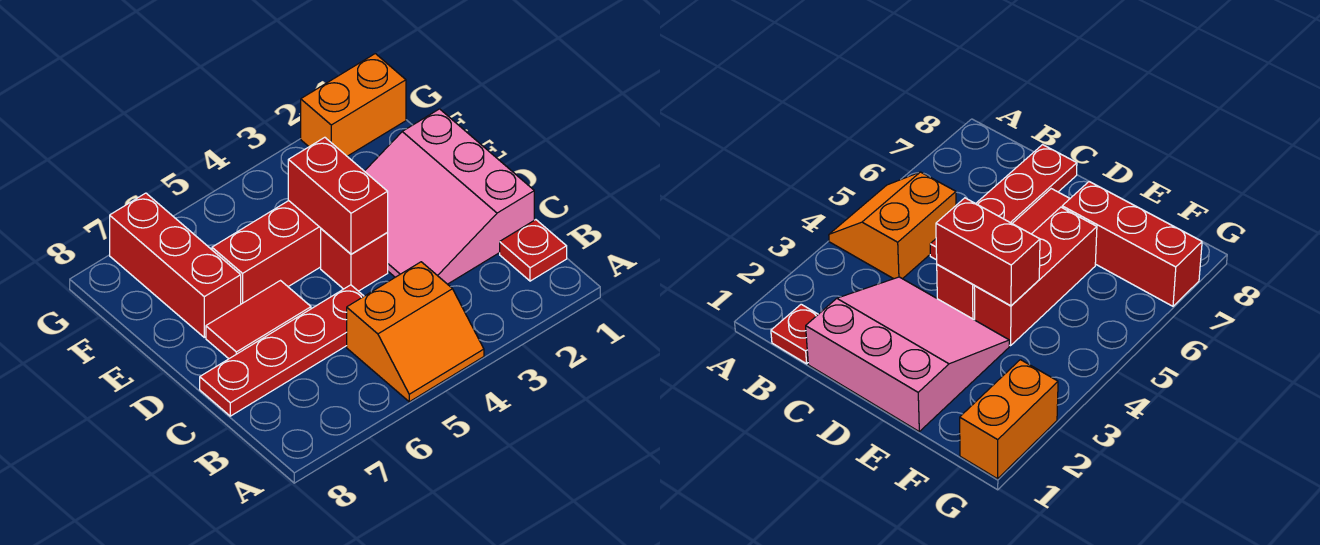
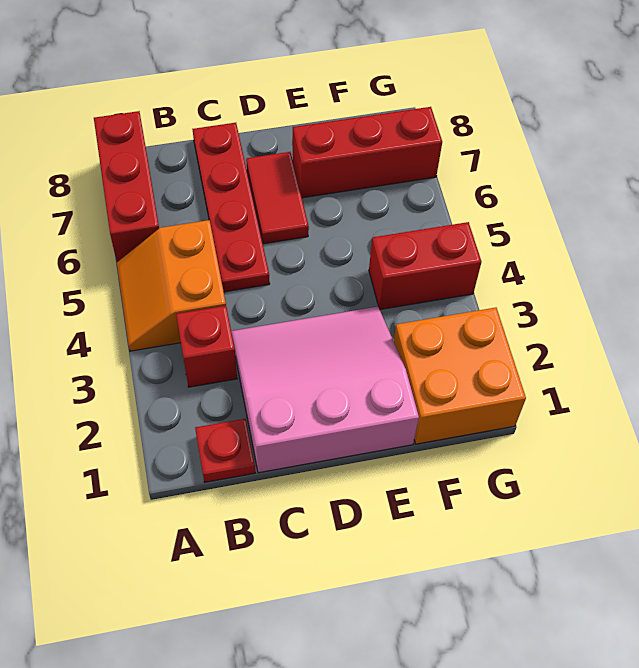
red 1x1 brick [321,229,388,291] -> red 1x1 brick moved to [176,306,237,387]
red 1x2 brick [288,137,388,254] -> red 1x2 brick moved to [369,222,481,310]
red 1x3 brick [212,201,321,304] -> red 1x3 brick moved to [94,111,159,262]
orange 1x2 brick [301,54,406,156] -> orange 2x2 brick [394,308,526,444]

